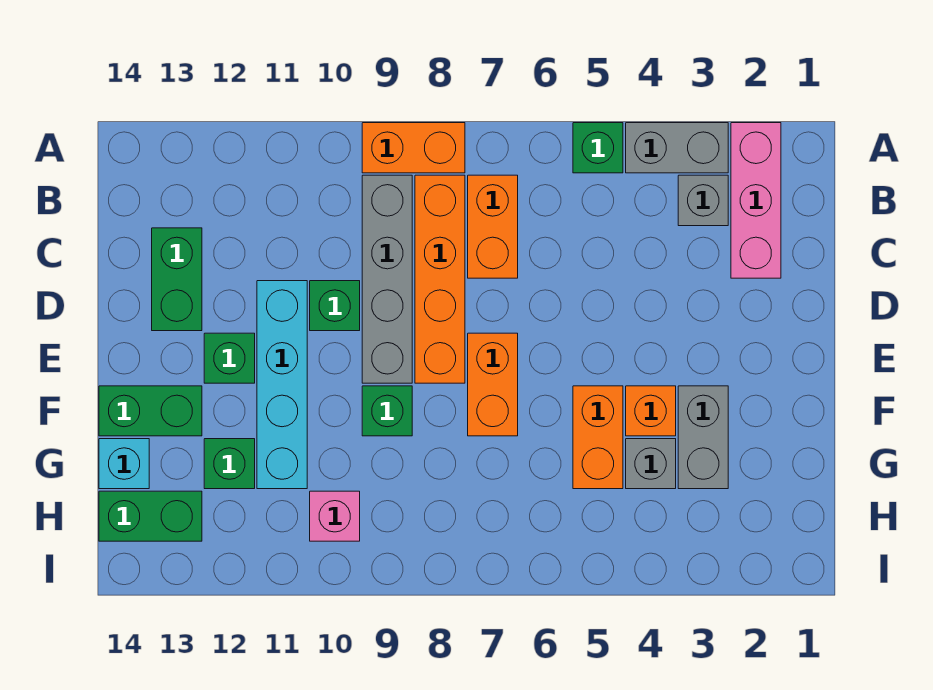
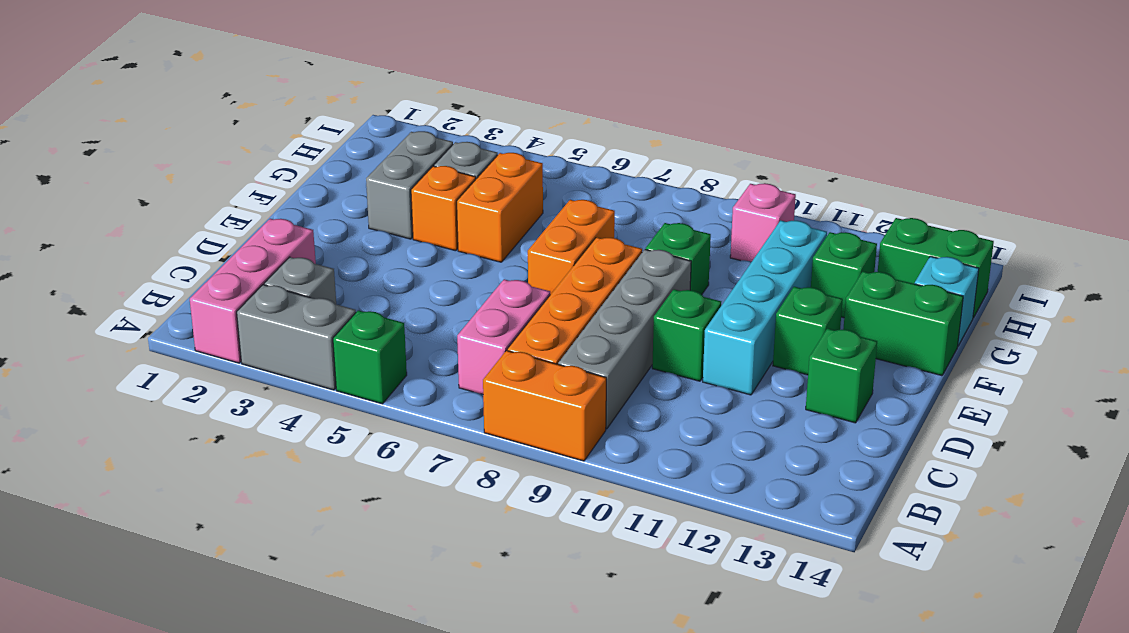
orange 1x2 brick [468,175,518,278] -> pink 1x2 brick [457,279,550,394]
green 1x2 brick [152,228,202,331] -> green 1x1 brick [806,328,877,423]

